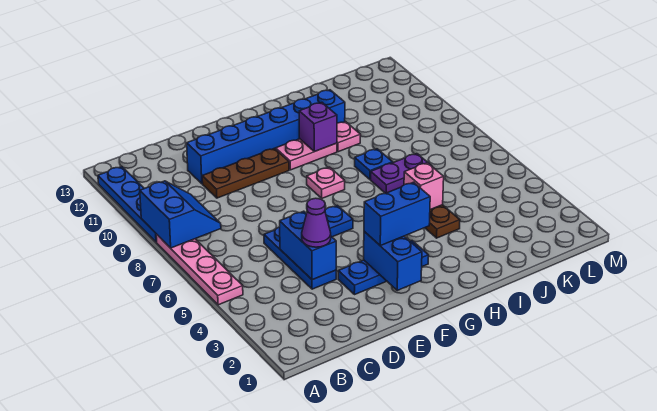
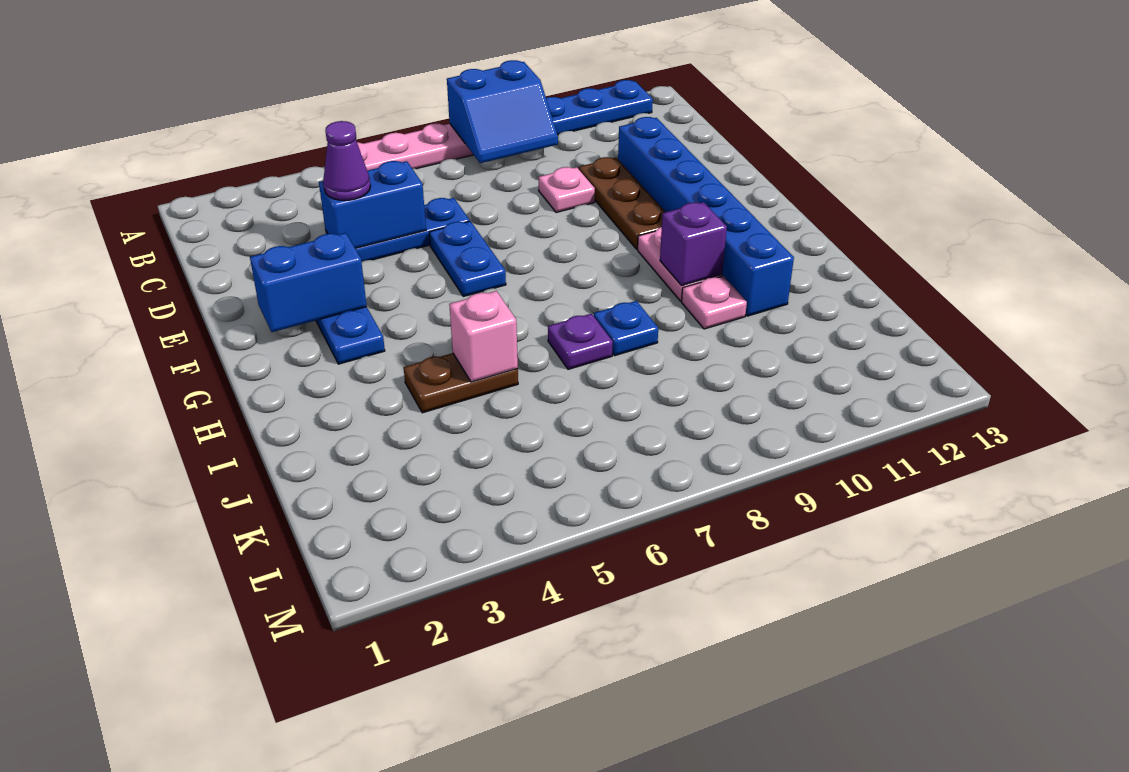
blue 1x2 brick [364,182,430,246] -> none
pink 1x1 plate [307,167,345,198] -> pink 1x1 plate moved to [539,167,595,213]
purple 1x2 plate [371,154,429,193] -> purple 1x1 plate [548,314,613,369]

